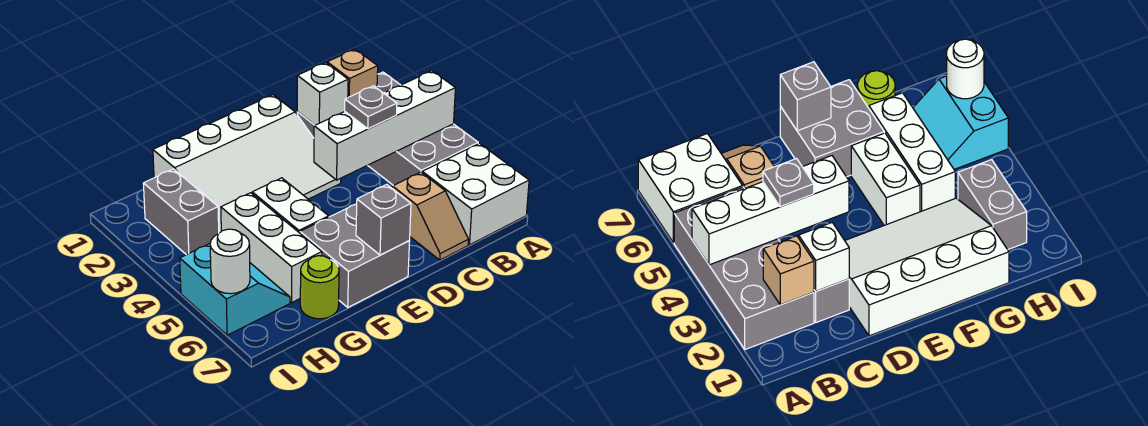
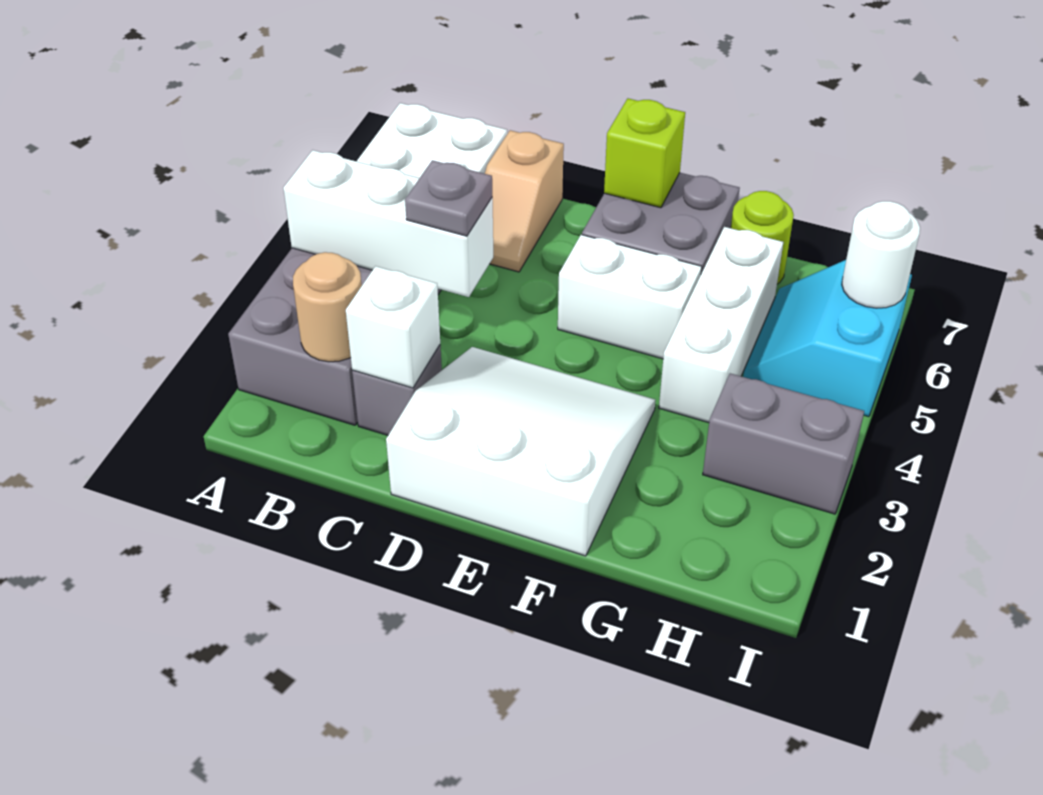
white 1x4 brick [314,71,455,180] -> white 1x3 brick [283,150,493,297]
tan 1x1 brick [327,49,378,97] -> tan 1x1 round brick [293,252,362,362]
tan 1x2 slope [392,172,468,260] -> tan 1x2 slope turned to [485,130,564,272]
white 3x4 slope [153,95,341,233] -> white 3x3 slope [386,347,655,556]
grey 1x1 brick [356,184,411,255] -> lime 1x1 brick [604,99,685,208]
white 1x2 brick [252,178,329,233] -> white 1x2 brick turned to [558,235,702,359]
grey 1x2 brick [143,169,219,255] -> grey 1x2 brick turned to [703,373,864,514]

